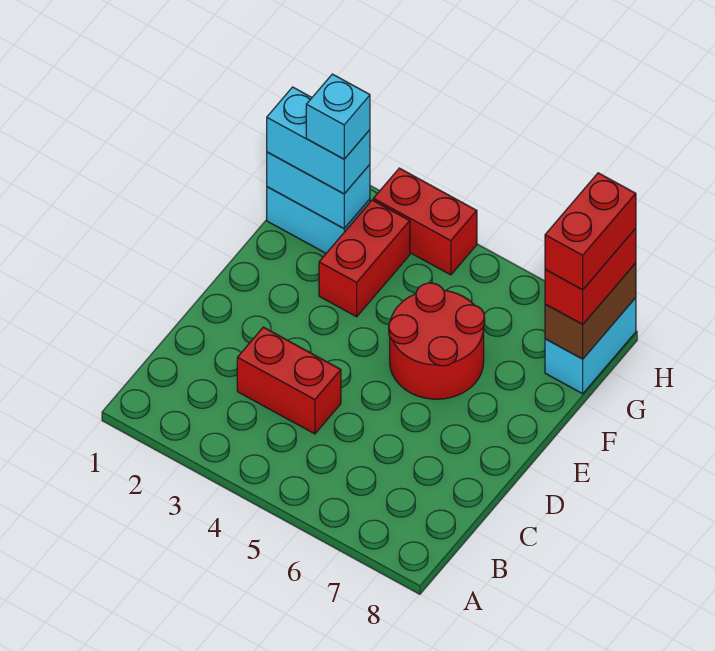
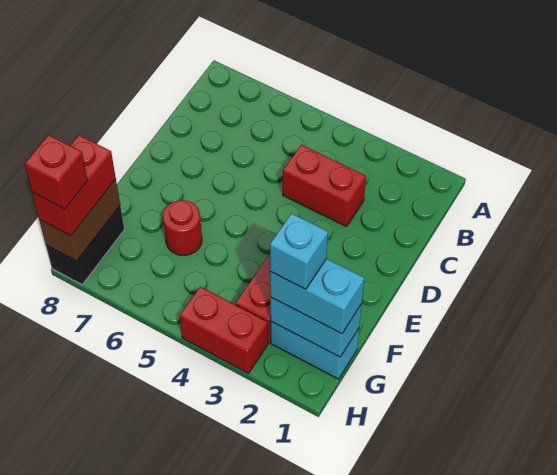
red 2x2 round brick [389,283,485,399] -> red 1x1 round brick [163,200,202,255]
cyan 1x2 brick [545,298,636,394] -> black 1x2 brick [46,206,124,285]
red 1x2 brick [545,173,636,289] -> red 1x1 brick [25,135,88,209]

